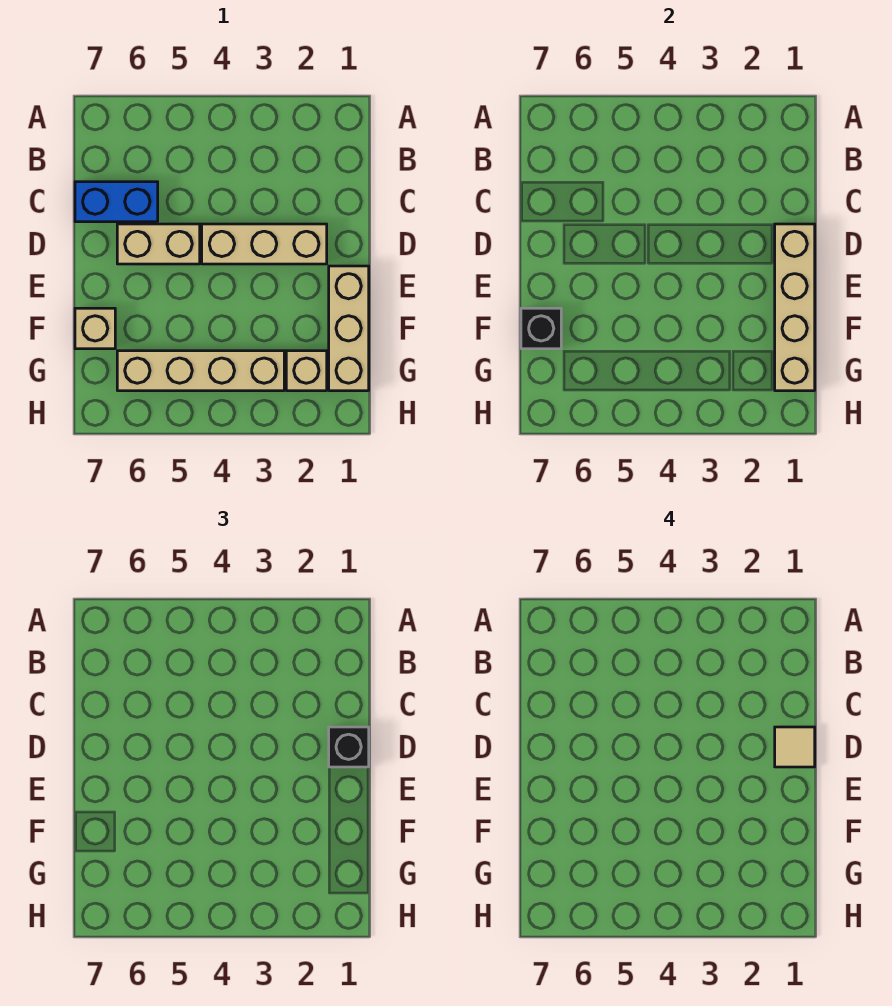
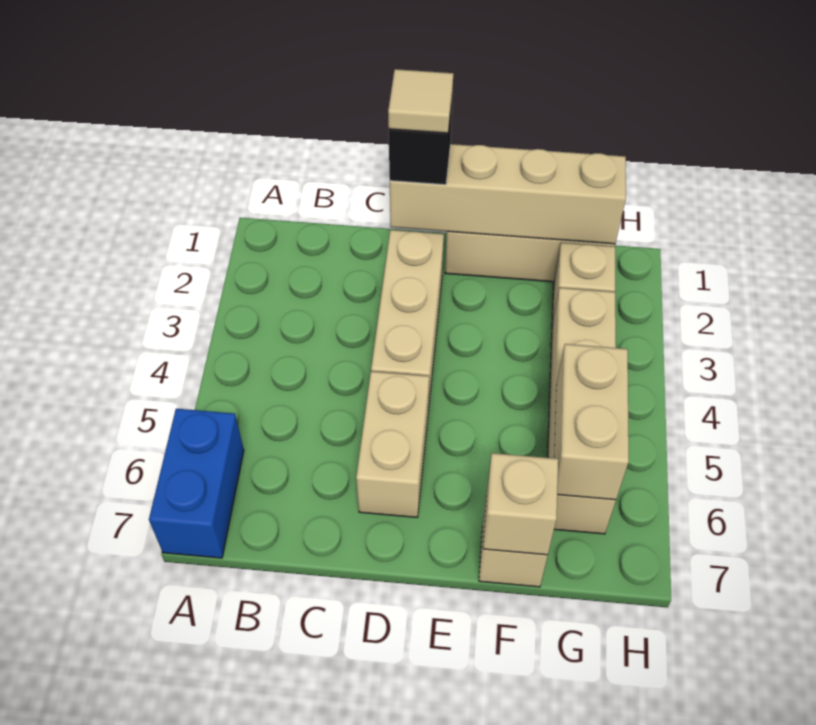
blue 1x2 brick [75,182,158,222] -> blue 1x2 brick moved to [149,409,244,558]
black 1x1 brick [521,308,561,349] -> tan 1x1 brick [483,453,558,555]
none -> tan 1x2 brick [554,344,629,500]

